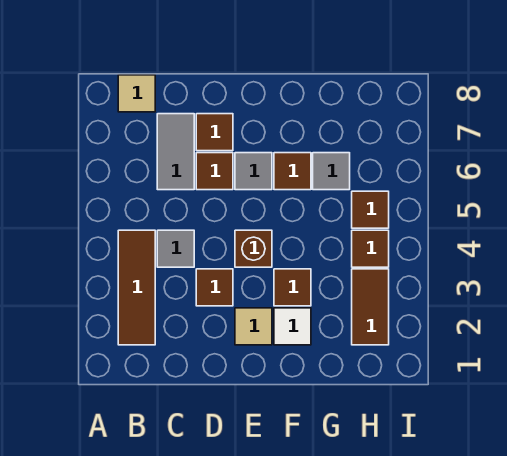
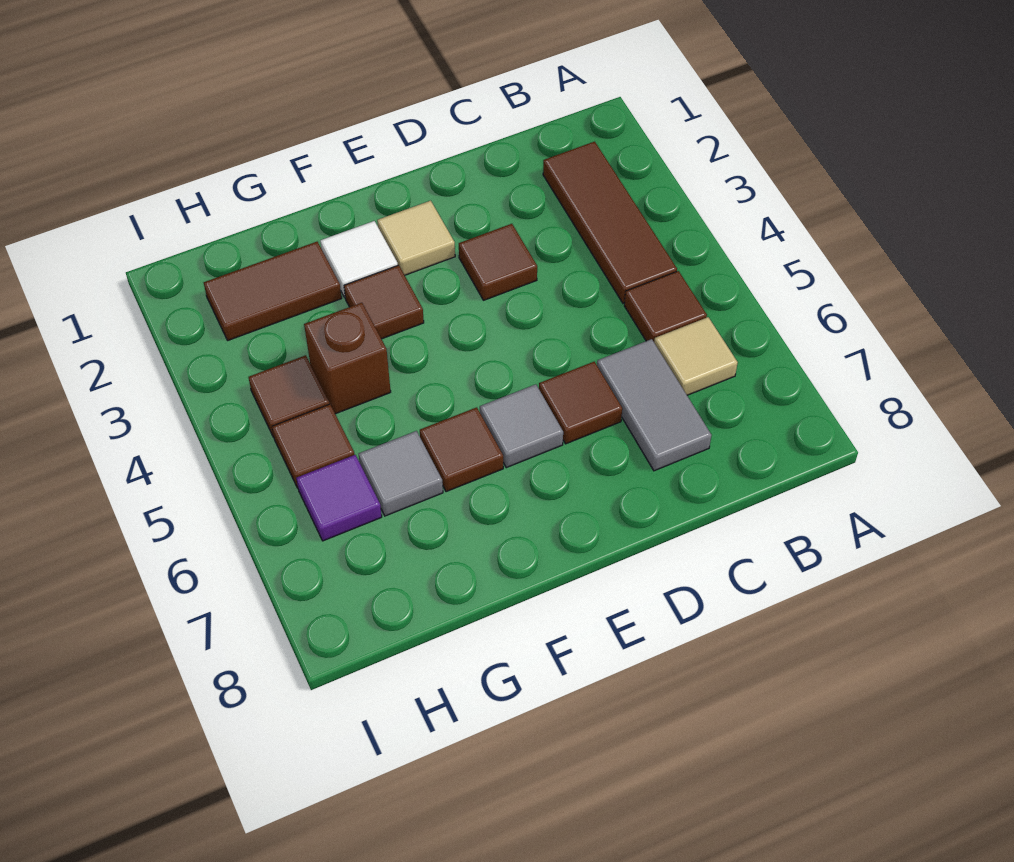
tan 1x1 tile [118,75,155,112] -> tan 1x1 tile moved to [654,317,738,395]
grey 1x1 tile [157,230,194,267] -> none
brown 1x1 tile [196,114,233,151] -> brown 1x1 tile moved to [624,271,707,342]
brown 1x1 brick [235,230,272,267] -> brown 1x1 brick moved to [304,303,391,414]
brown 1x2 tile [352,269,389,345] -> brown 1x2 tile turned to [204,242,342,340]
none -> purple 1x1 tile [296,455,382,541]

